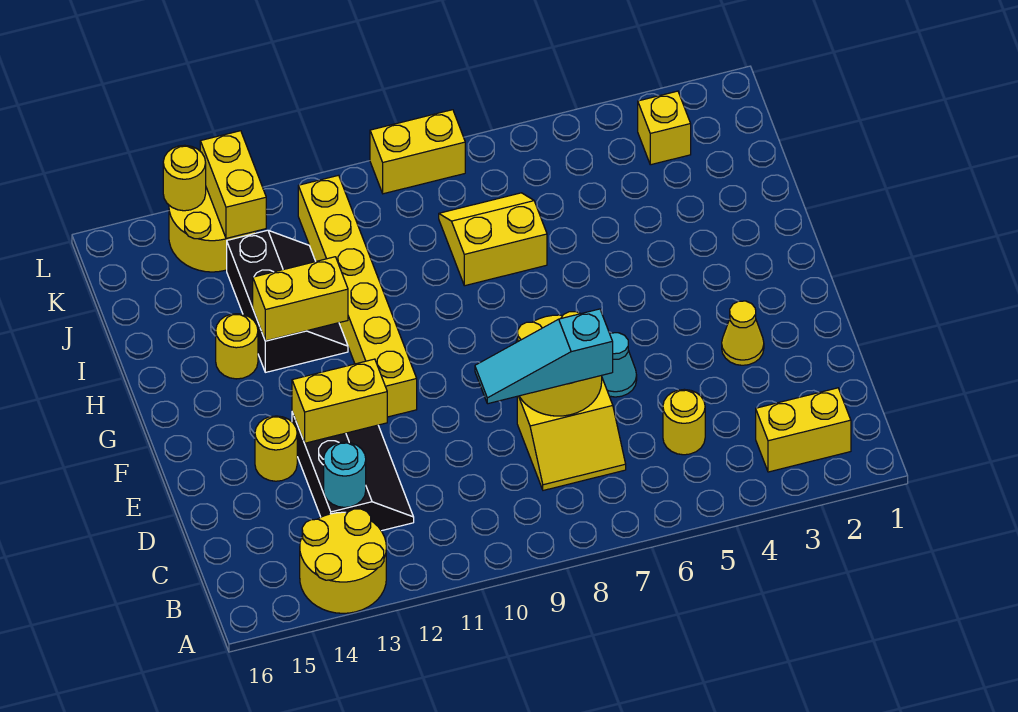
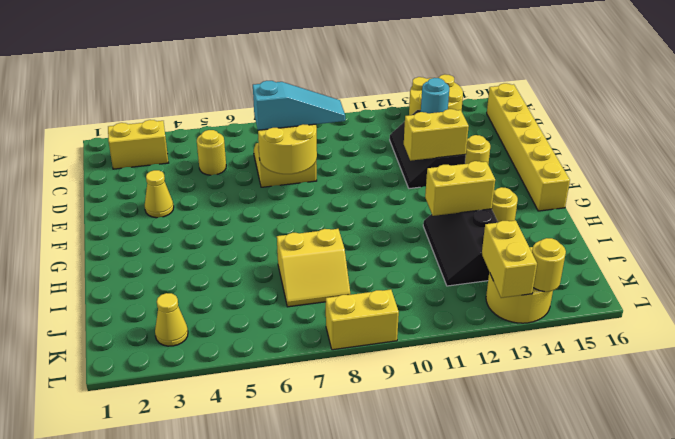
cyan 1x1 cone [602,333,637,397] -> none
yellow 1x6 brick [298,175,417,417] -> yellow 1x6 brick moved to [487,83,570,211]
yellow 1x1 brick [638,91,691,165] -> yellow 1x1 cone [155,293,188,346]

